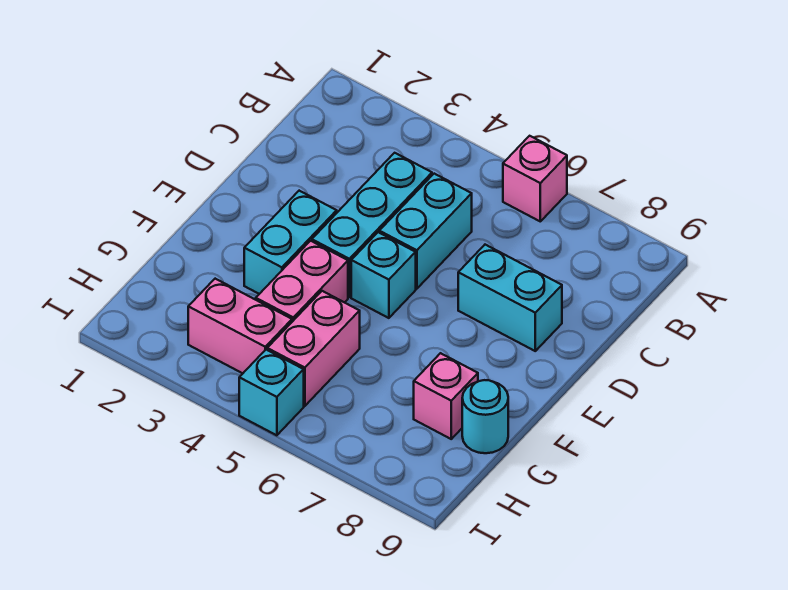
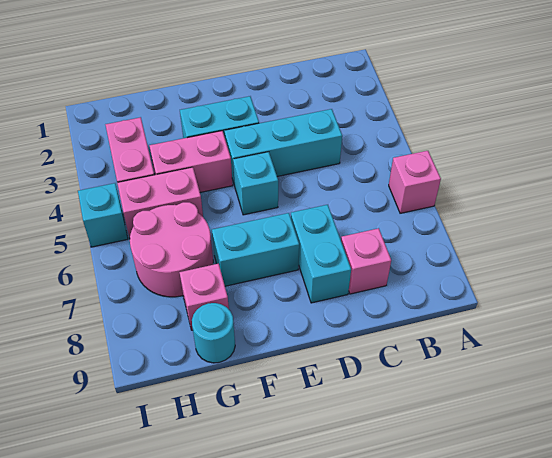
cyan 1x2 brick [379,174,472,289] -> cyan 1x2 brick moved to [212,213,299,286]
none -> pink 1x1 brick [341,228,391,294]
none -> pink 2x2 round brick [130,202,213,297]

